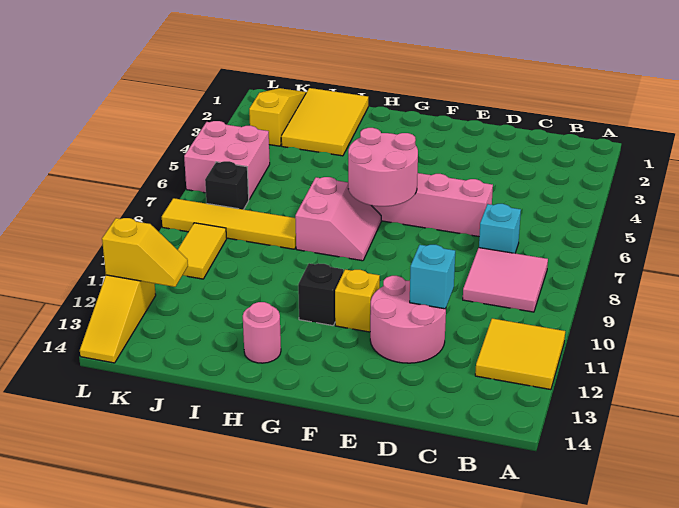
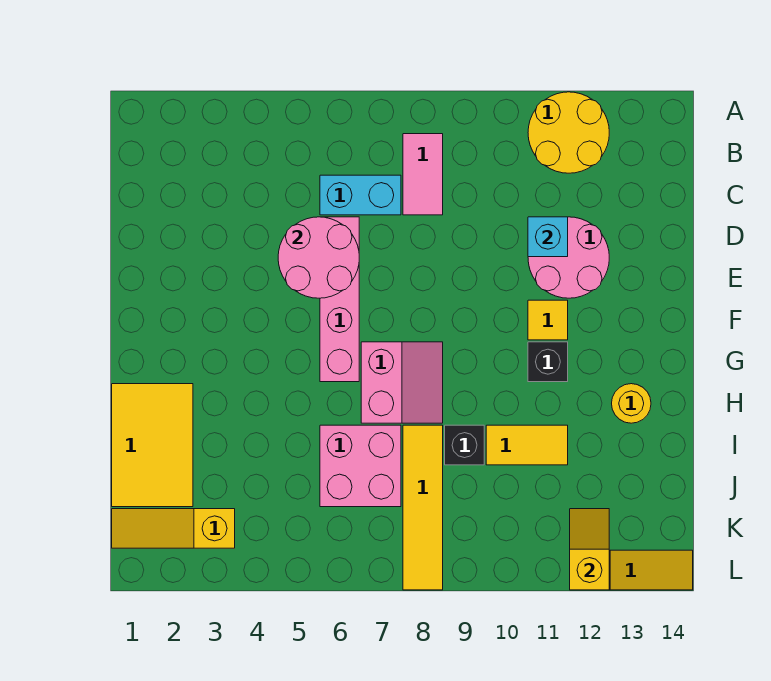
yellow 2x2 tile [475,318,565,390] -> yellow 2x2 round brick [528,92,609,173]
pink 2x2 tile [463,248,548,312] -> pink 1x2 tile [403,134,443,215]
cyan 1x1 brick [479,204,521,253] -> cyan 1x2 brick [320,175,401,215]
pink 2x2 round brick [348,128,418,206] -> pink 2x2 round brick moved to [278,217,359,298]
yellow 1x1 brick [335,269,380,332] -> yellow 1x1 tile [528,300,568,340]
pink 2x2 slope [295,177,381,261] -> pink 2x2 slope turned to [361,342,443,423]
pink 1x1 round brick [243,302,281,363] -> yellow 1x1 round brick [612,384,651,423]
yellow 2x3 tile [281,88,368,156] -> yellow 2x3 tile turned to [112,384,193,507]
pink 2x2 brick [184,121,270,199] -> pink 2x2 brick moved to [320,425,401,507]
black 1x1 brick [205,161,249,210] -> black 1x1 brick moved to [445,425,484,465]
yellow 1x2 tile [178,223,227,279] -> yellow 1x2 tile moved to [486,425,568,465]

